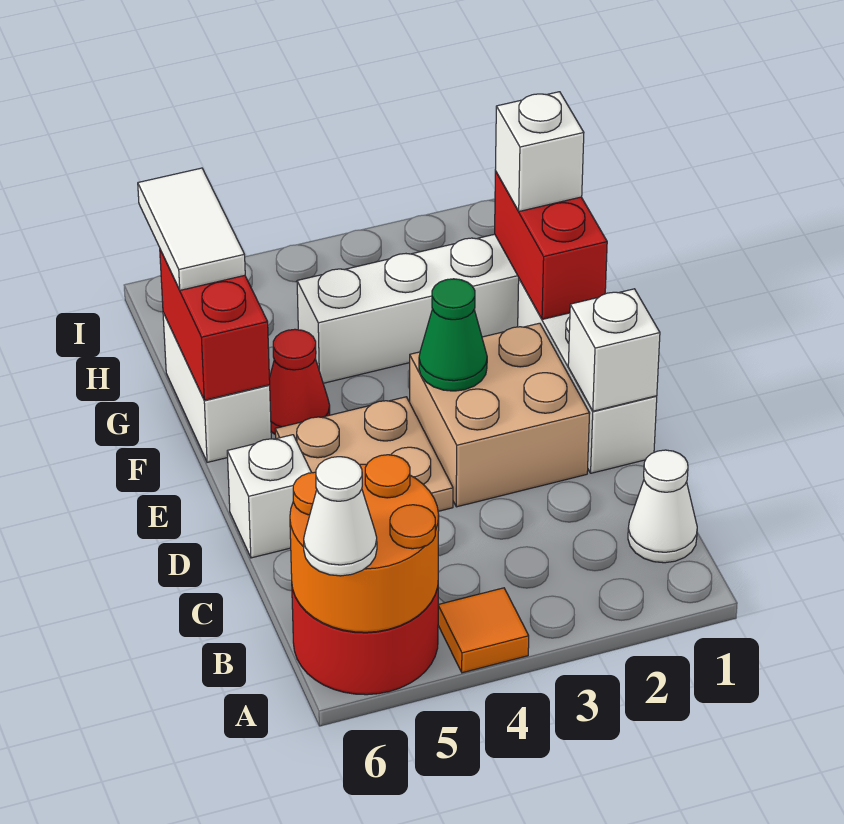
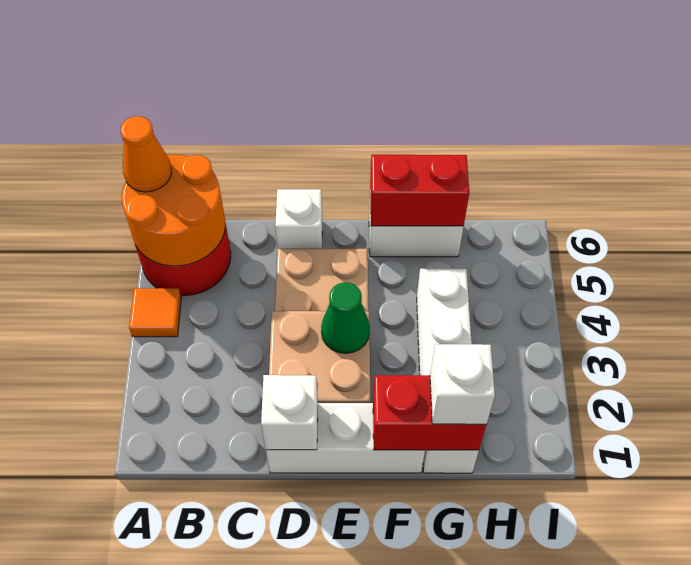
white 1x1 cone [304,457,377,576] -> orange 1x1 cone [120,116,172,192]
white 1x1 cone [628,450,697,563] -> none
red 1x1 cone [269,329,330,434] -> none
white 1x2 tile [138,168,245,290] -> none

